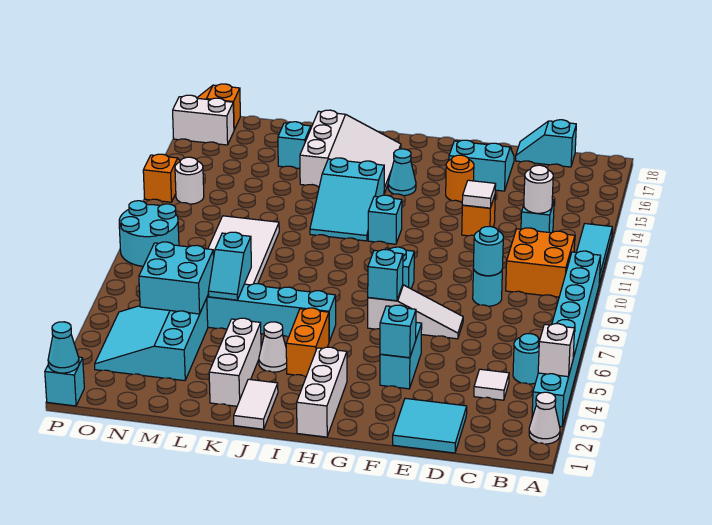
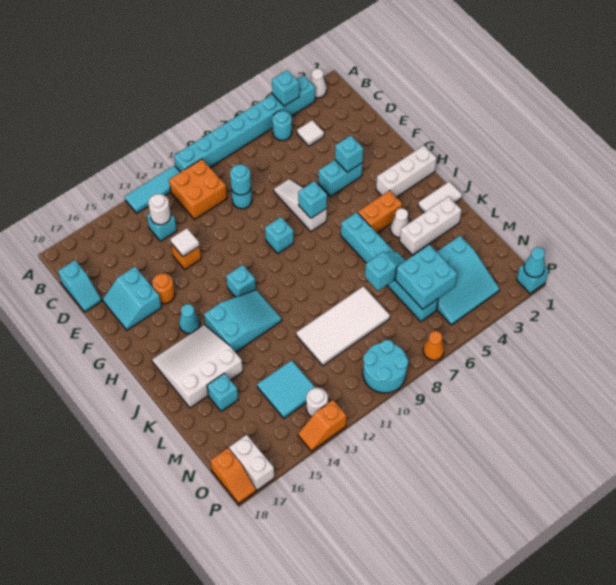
white 1x1 brick [538,324,575,377] -> cyan 1x1 brick [272,70,299,106]
cyan 2x2 tile [393,398,467,453] -> cyan 2x2 tile moved to [257,360,315,418]
none -> orange 1x1 cone [423,331,444,360]

